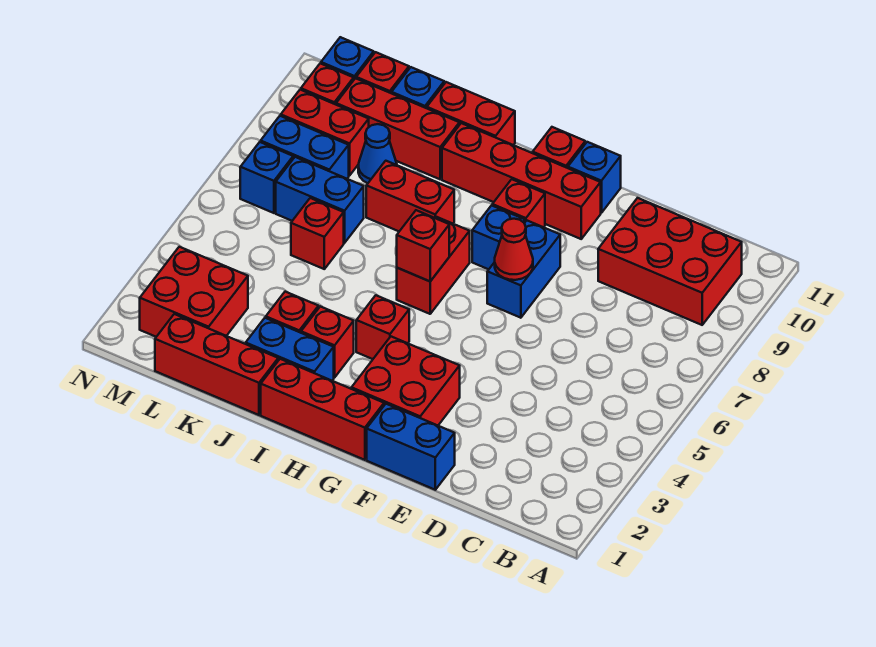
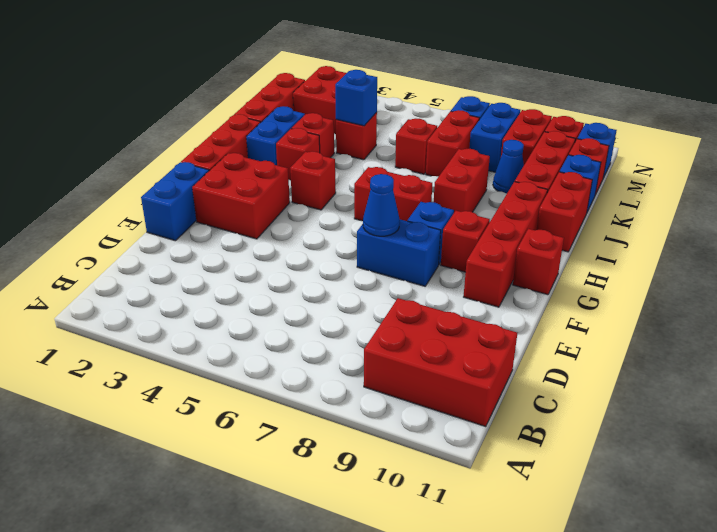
red 2x3 brick [598,198,742,325] -> red 2x3 brick turned to [364,298,517,427]
red 1x1 cone [495,219,533,280] -> blue 1x1 cone [363,174,400,236]
blue 1x1 brick [568,142,621,213] -> blue 1x1 brick moved to [335,70,377,126]
red 1x1 brick [397,210,449,281] -> red 1x1 brick moved to [336,112,377,160]
blue 1x2 brick [276,157,364,243] -> red 1x2 brick [426,110,479,177]

